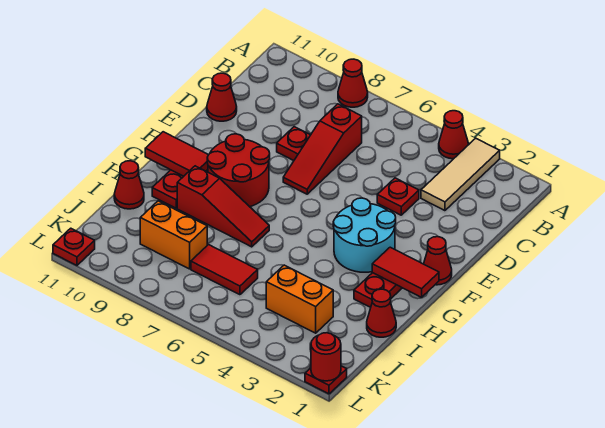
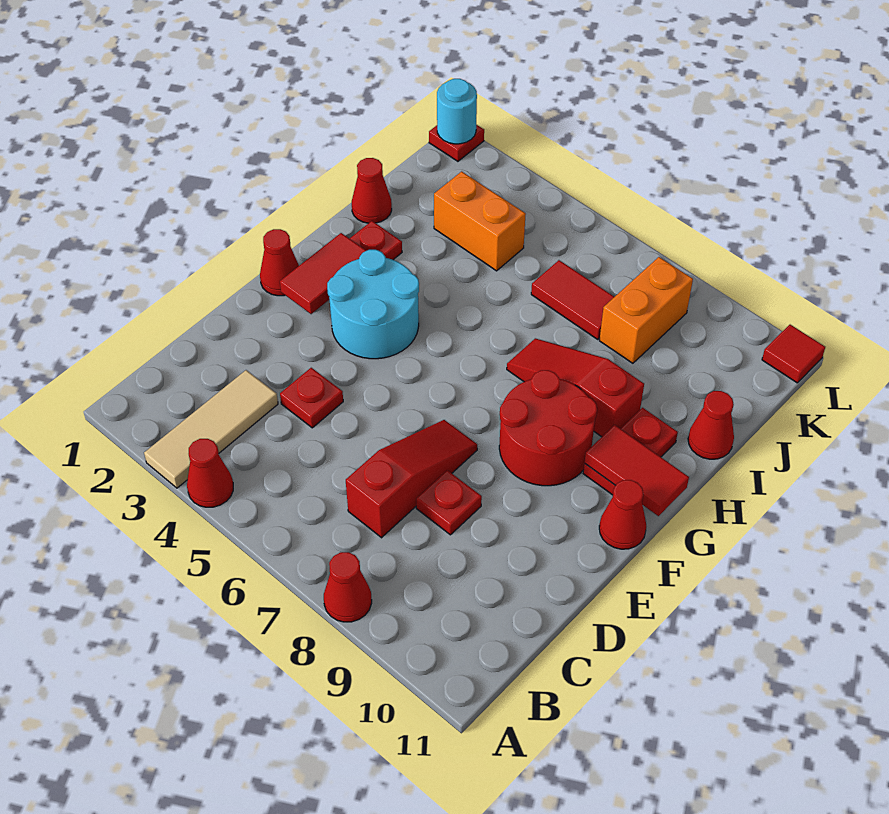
red 1x1 cone [207,73,237,121] -> red 1x1 cone moved to [599,480,646,549]
red 1x2 tile [372,247,439,297] -> red 1x2 tile turned to [280,233,366,314]
orange 1x2 brick [140,201,207,269] -> orange 1x2 brick turned to [599,257,693,363]
red 1x1 round brick [311,333,341,381] -> cyan 1x1 round brick [437,79,477,144]
red 1x1 plate [53,228,95,265] -> red 1x1 tile [762,325,825,383]

